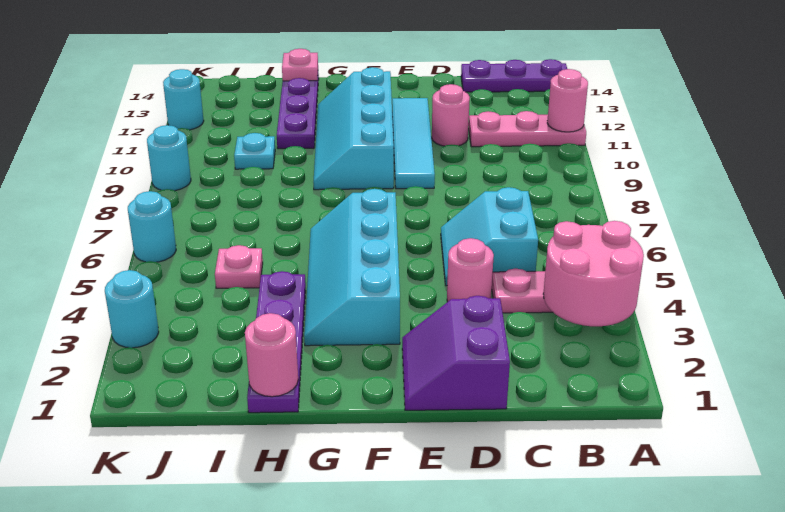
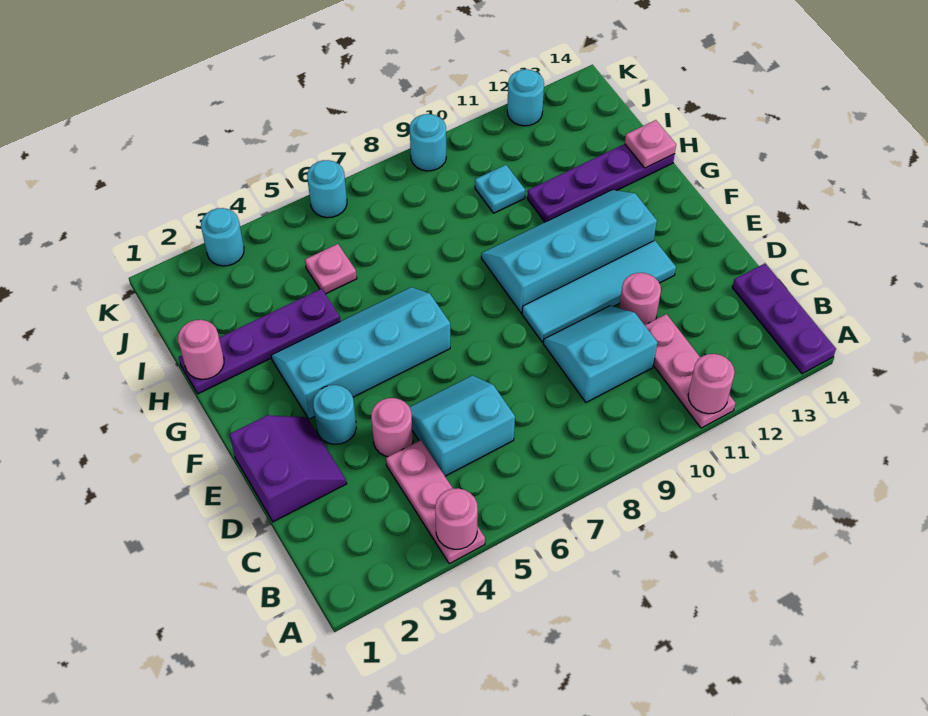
pink 2x2 round brick [543,221,644,326] -> pink 1x1 round brick [435,488,478,549]
none -> cyan 2x2 slope [543,306,657,402]
purple 2x2 slope [402,296,510,410] -> purple 2x2 slope turned to [230,415,347,522]
none -> cyan 1x1 round brick [313,385,356,444]

